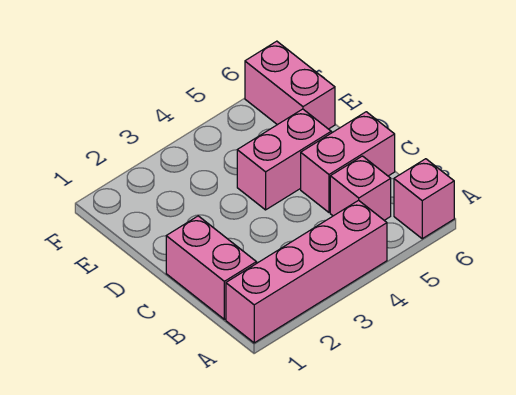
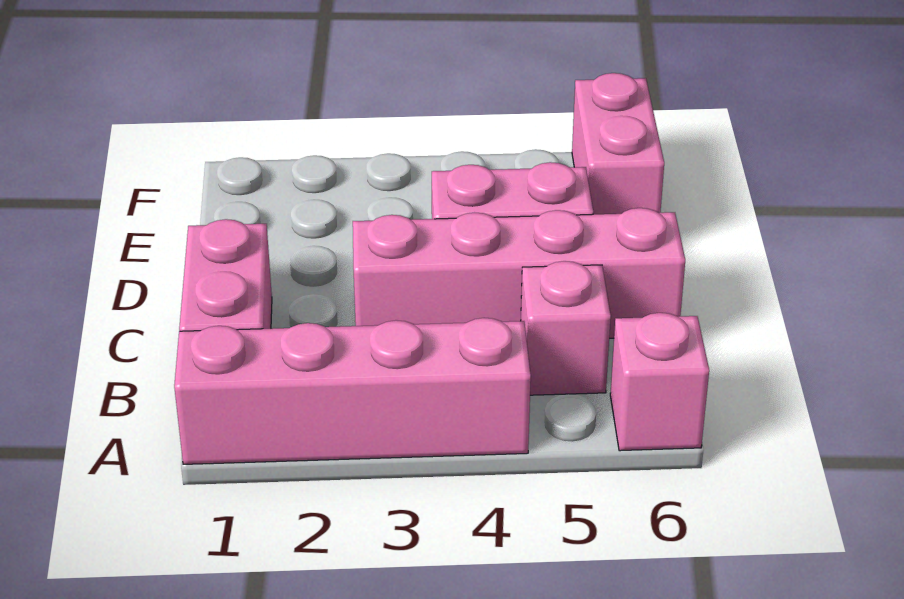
pink 1x2 brick [301,112,395,212] -> pink 1x4 brick [353,208,685,338]

